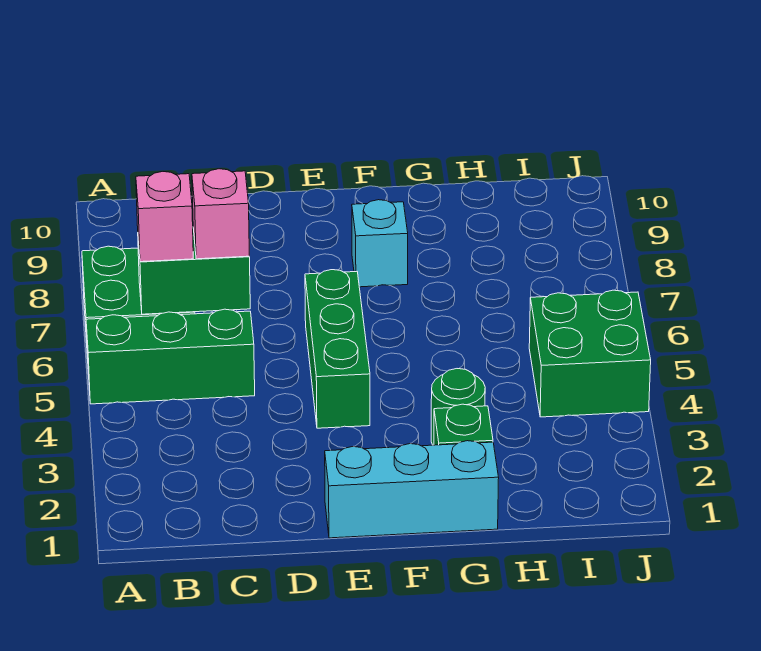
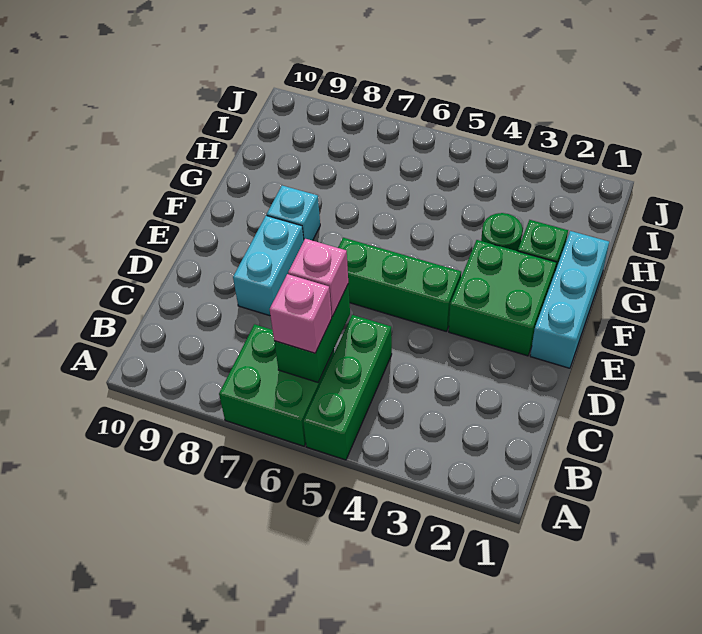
none -> cyan 1x2 brick [233,215,304,316]
green 2x2 brick [529,290,651,417] -> green 2x2 brick moved to [449,240,557,356]

